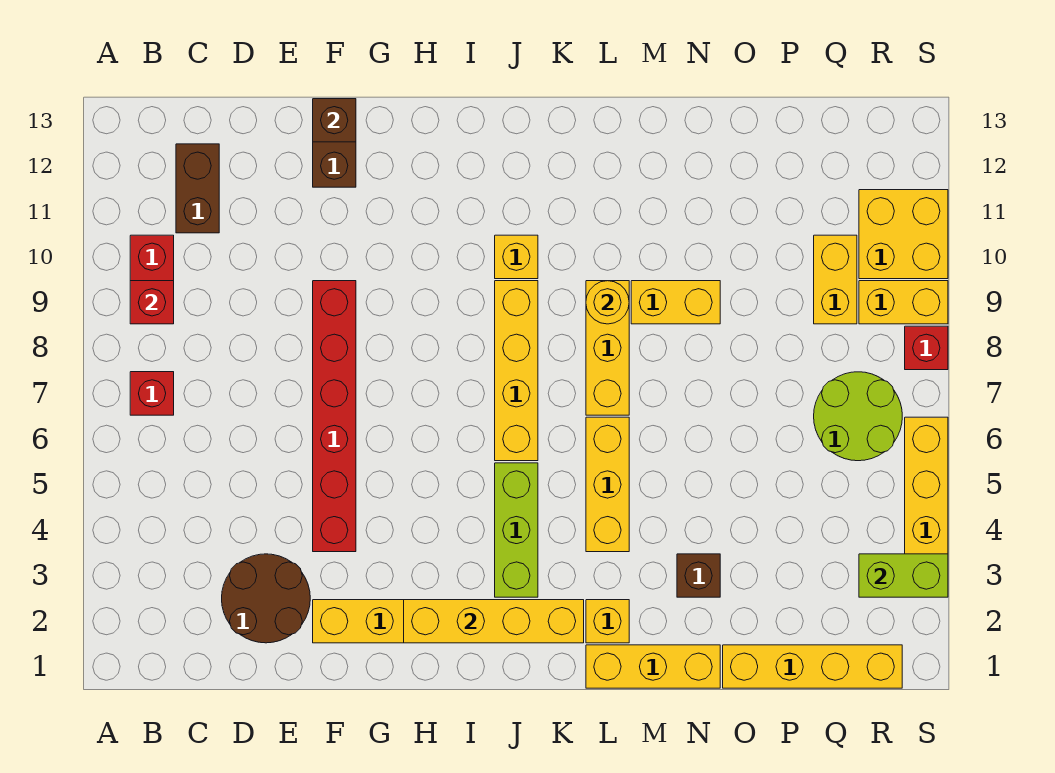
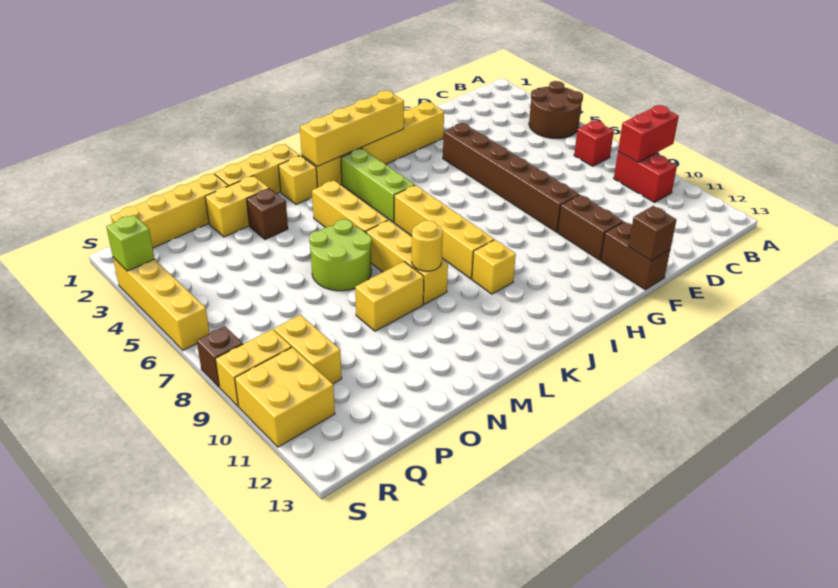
red 1x1 brick [130,281,174,324] -> red 1x2 brick [618,105,679,162]
brown 1x2 brick [176,144,219,233] -> brown 1x2 brick moved to [558,195,623,260]
brown 2x2 round brick [222,554,310,643] -> brown 2x2 round brick moved to [529,81,583,138]
red 1x6 brick [313,281,356,552] -> brown 1x6 brick [443,123,579,232]
none -> yellow 1x2 brick [205,176,269,237]
lime 2x2 round brick [814,372,902,461] -> lime 2x2 round brick moved to [309,219,372,291]
lime 1x2 brick [859,554,948,597] -> lime 1x1 brick [106,215,155,271]
red 1x1 brick [905,326,948,370] -> brown 1x1 brick [197,326,243,387]

